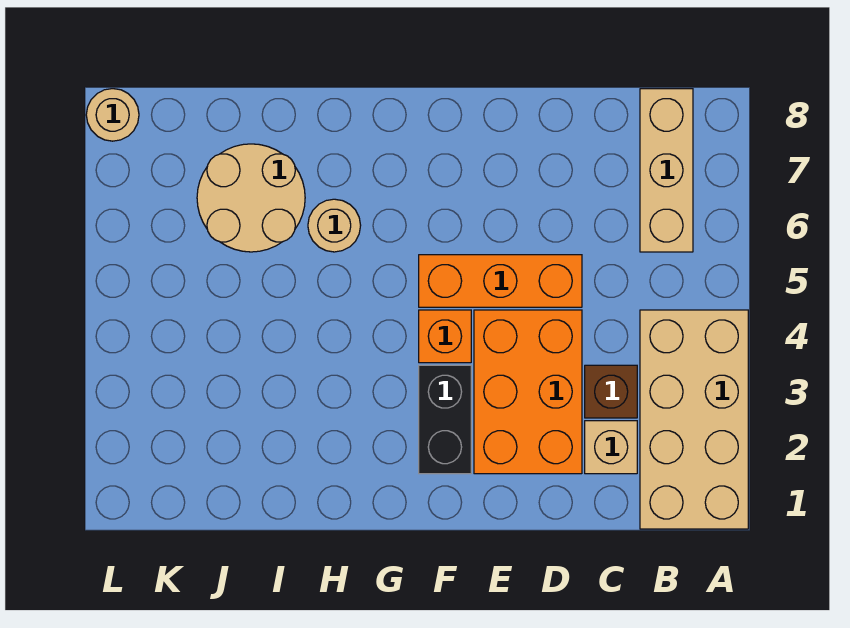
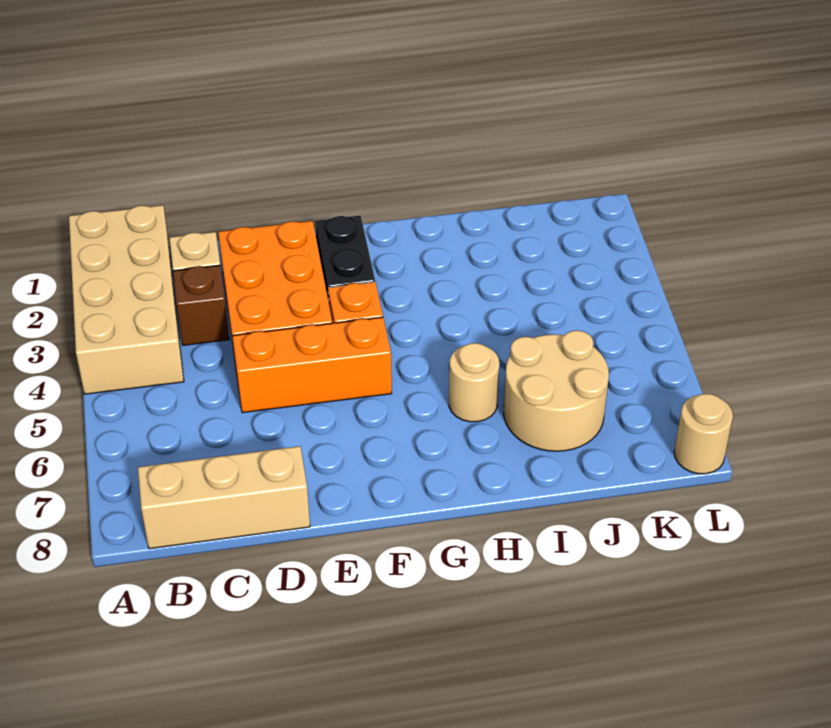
tan 1x3 brick [640,89,693,252] -> tan 1x3 brick turned to [138,446,310,549]

